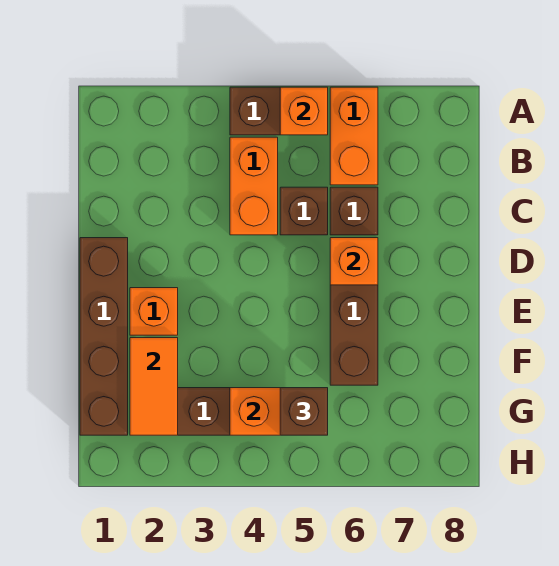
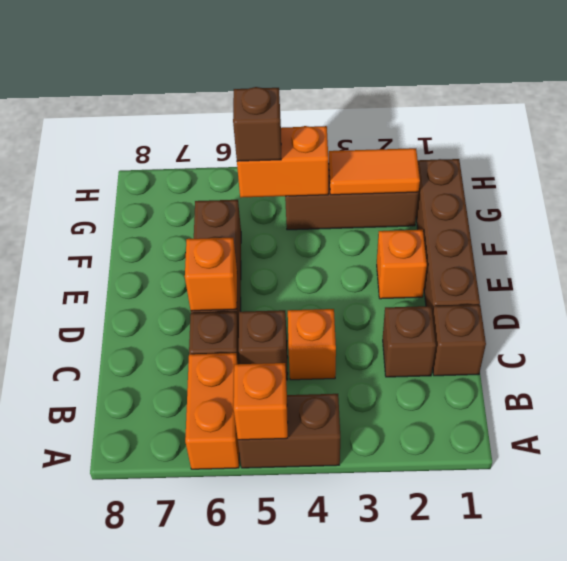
orange 1x2 brick [230,137,278,235] -> orange 1x1 brick [288,309,336,380]
none -> brown 1x1 brick [433,305,486,376]
none -> brown 1x1 brick [383,306,436,377]
orange 1x2 tile [130,338,178,435] -> orange 1x2 tile turned to [329,148,420,195]

